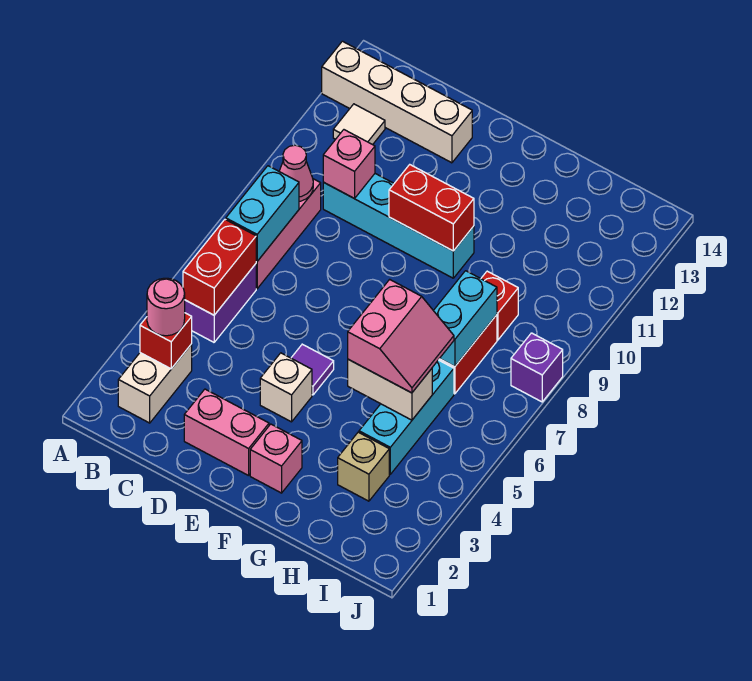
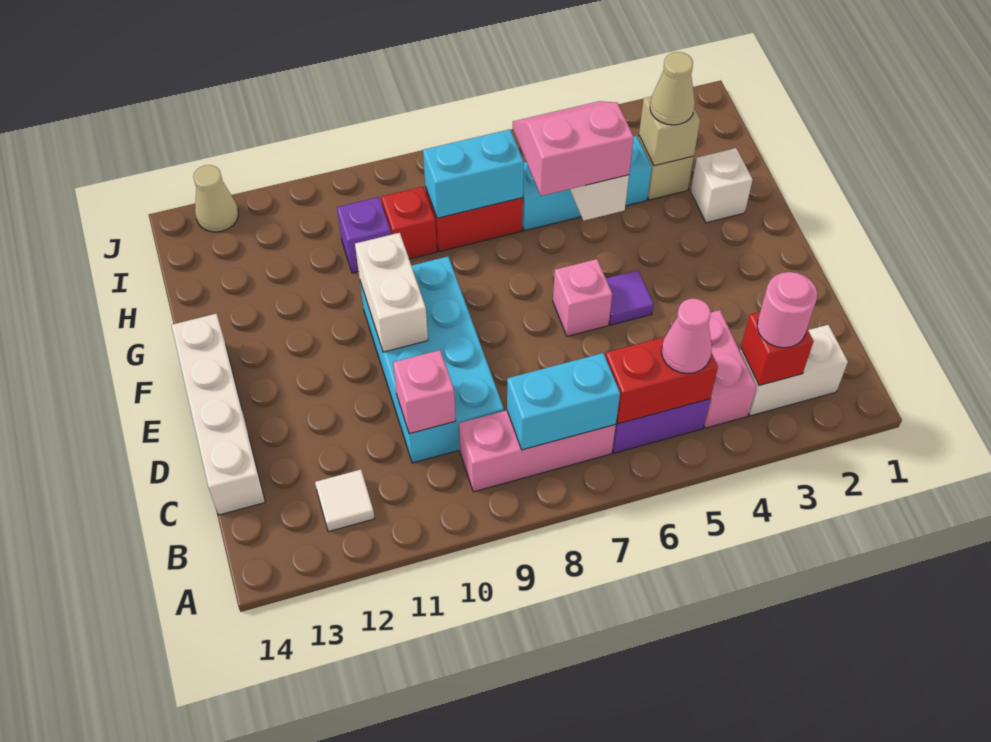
white 1x4 brick [322,41,472,163] -> white 1x4 brick moved to [171,314,265,515]
pink 1x1 cone [279,145,313,201] -> pink 1x1 cone moved to [661,298,712,374]
cyan 1x4 brick [323,174,474,278] -> cyan 2x4 brick [360,257,504,463]
pink 1x2 brick [184,389,269,476] -> pink 1x2 brick moved to [704,310,756,428]
white 1x1 brick [260,353,312,422] -> white 1x1 brick moved to [691,148,753,223]
red 1x2 brick [389,165,474,251] -> white 1x2 brick [355,233,428,352]
pink 1x1 brick [250,424,302,493] -> pink 1x1 brick moved to [553,259,612,336]
none -> tan 1x1 brick [639,96,700,166]
none -> tan 1x1 cone [650,52,695,125]
purple 1x1 brick [511,333,563,402] -> purple 1x1 brick moved to [337,197,391,273]
none -> tan 1x1 cone [193,165,238,232]

